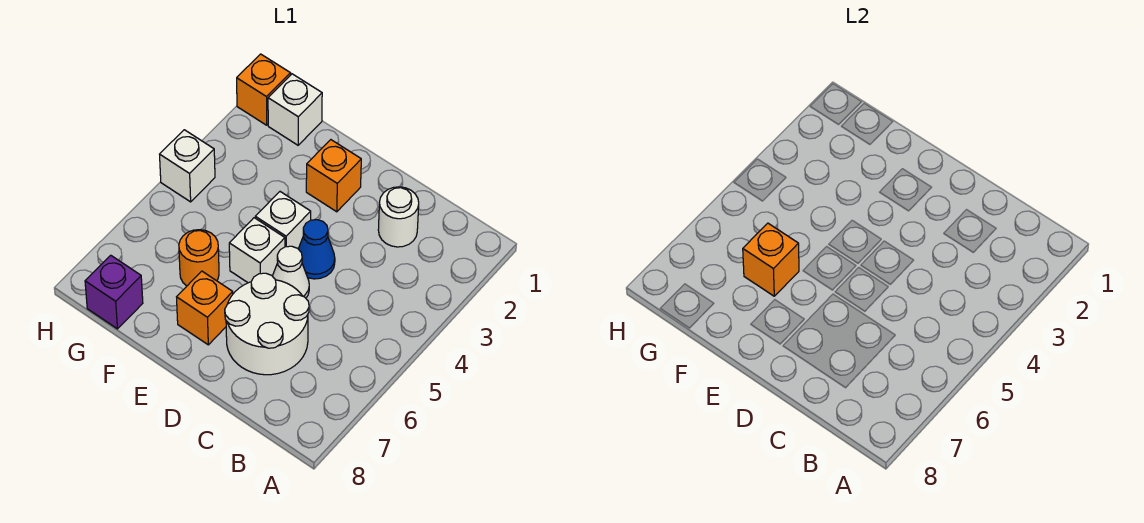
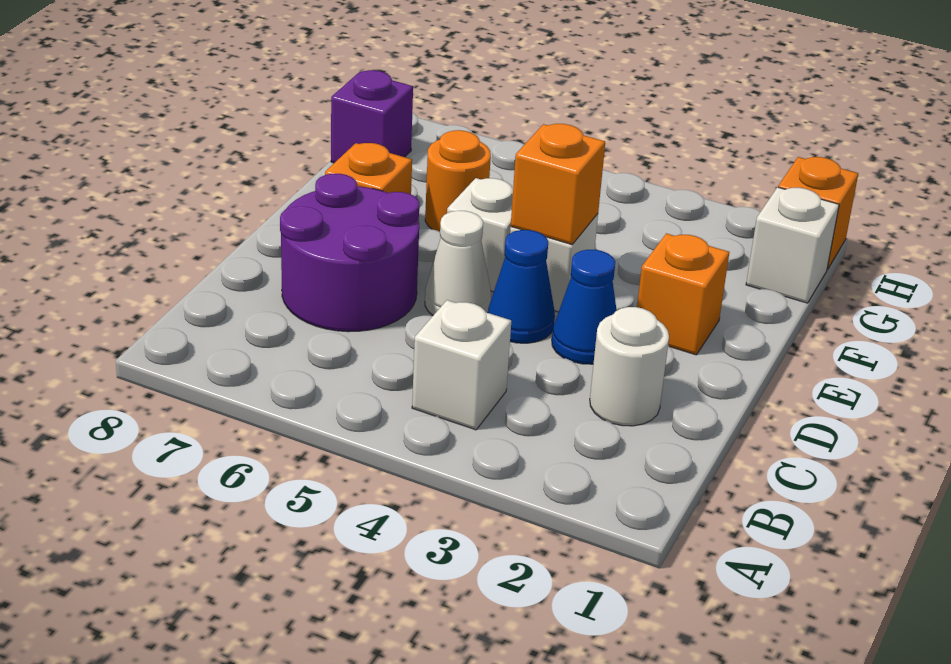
white 2x2 round brick [225,273,309,375] -> purple 2x2 round brick [280,174,419,332]
none -> blue 1x1 cone [552,250,617,364]
orange 1x1 brick [743,223,799,296] -> orange 1x1 brick moved to [511,124,605,245]
white 1x1 brick [160,130,215,202] -> white 1x1 brick moved to [412,300,511,430]

